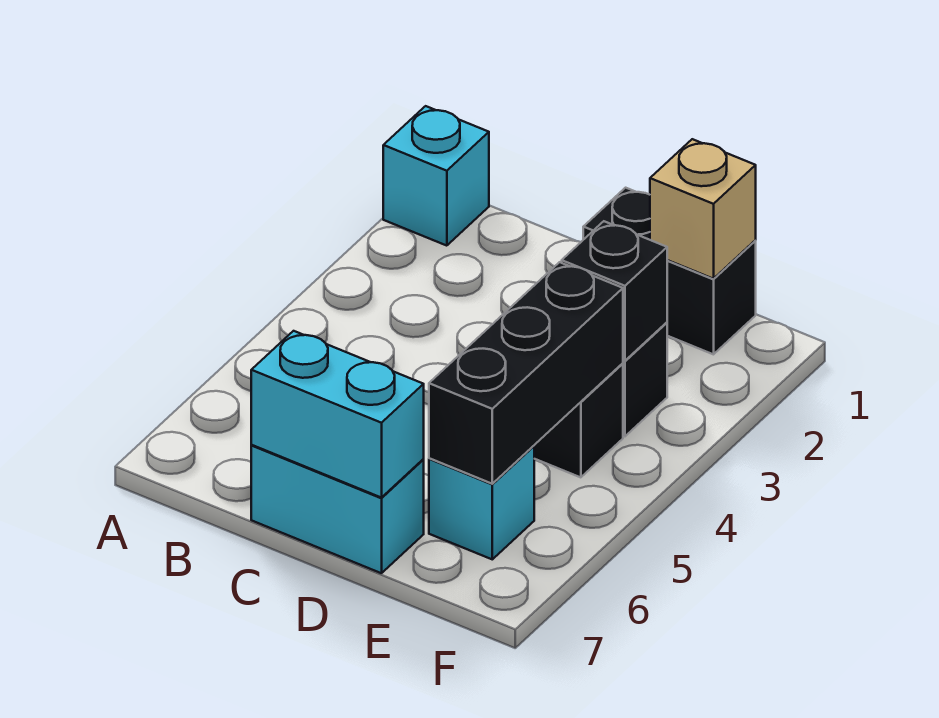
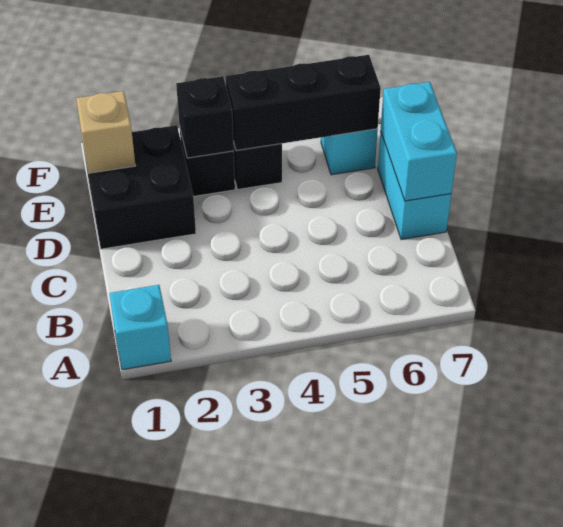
black 1x2 brick [583,188,756,354] -> black 2x2 brick [83,125,196,249]

